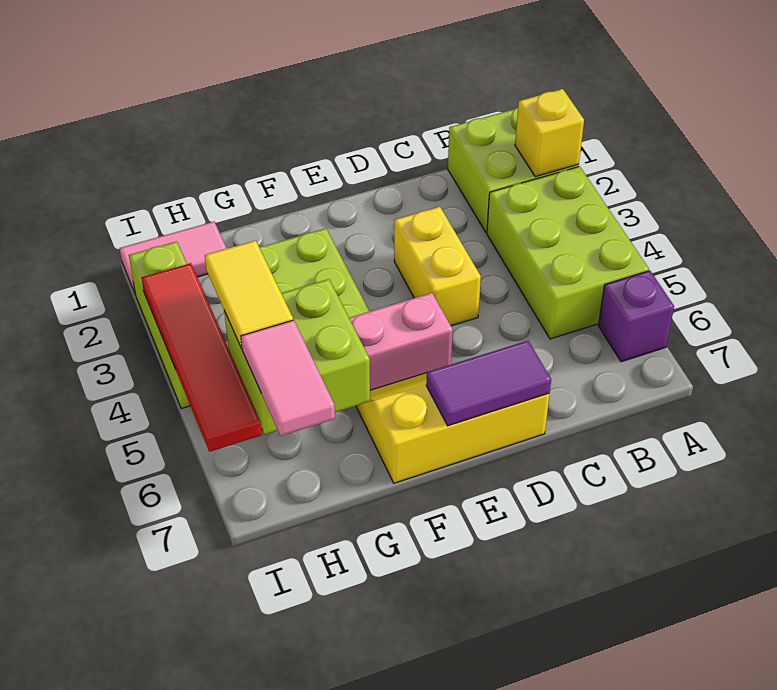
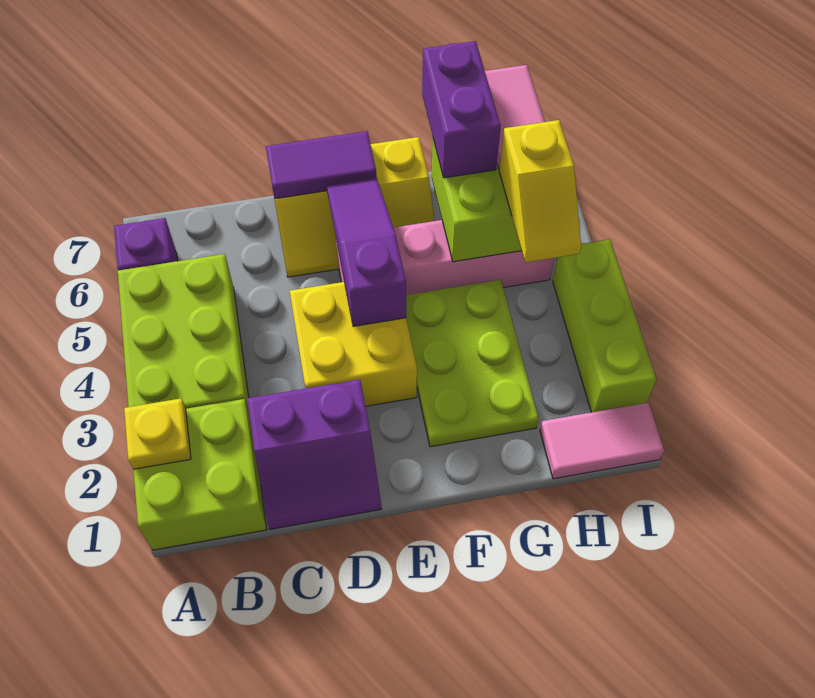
yellow 1x1 brick [515,89,584,177] -> yellow 1x1 plate [124,398,191,469]
none -> purple 2x2 slope [247,380,382,529]
yellow 1x2 brick [394,207,481,326] -> yellow 2x2 brick [290,282,417,406]
none -> purple 1x3 slope [327,178,406,326]
none -> purple 1x2 brick [422,41,501,178]
yellow 1x2 tile [205,240,293,348] -> yellow 1x2 slope [499,120,581,263]
red 1x4 tile [141,263,262,452] -> none

